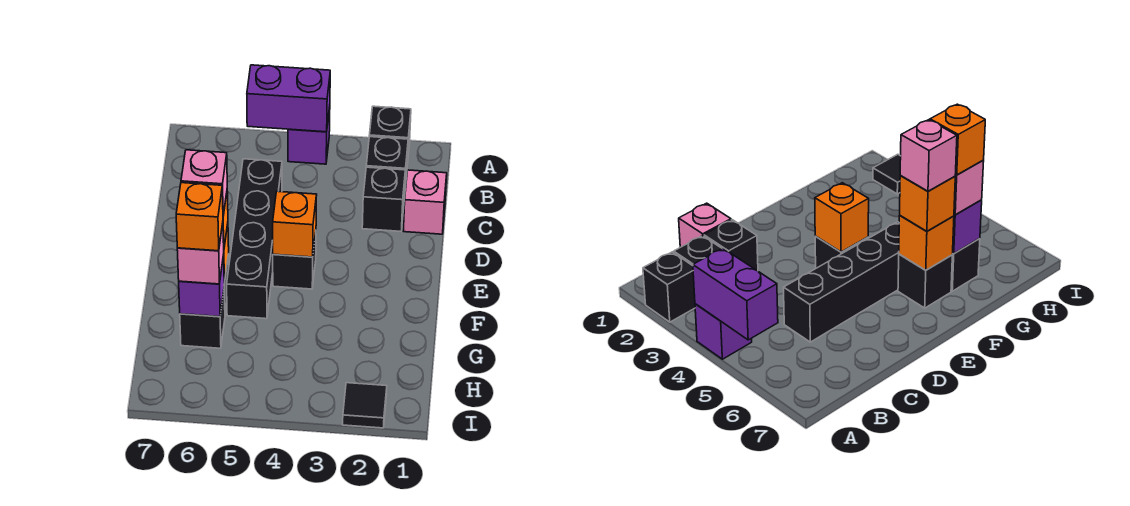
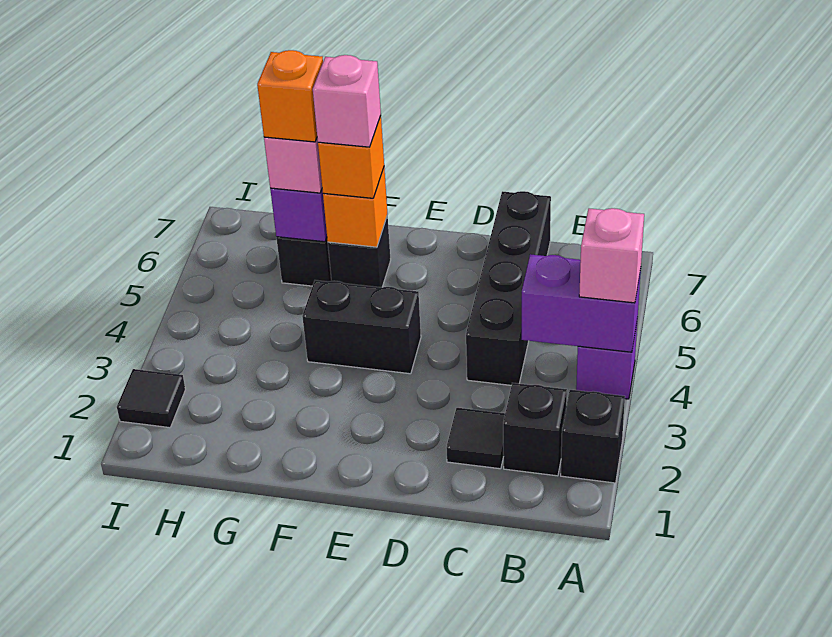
purple 1x2 brick [247,65,330,132] -> purple 1x2 brick turned to [522,254,641,352]
pink 1x1 brick [403,170,447,234] -> pink 1x1 brick moved to [579,208,644,303]
black 1x1 brick [362,167,405,231] -> black 1x1 tile [446,408,505,469]
black 1x4 brick [227,159,282,319] -> black 1x4 brick turned to [466,191,551,385]
black 1x1 brick [273,233,316,289] -> black 1x2 brick [302,280,421,374]
orange 1x1 brick [273,191,317,257] -> none

